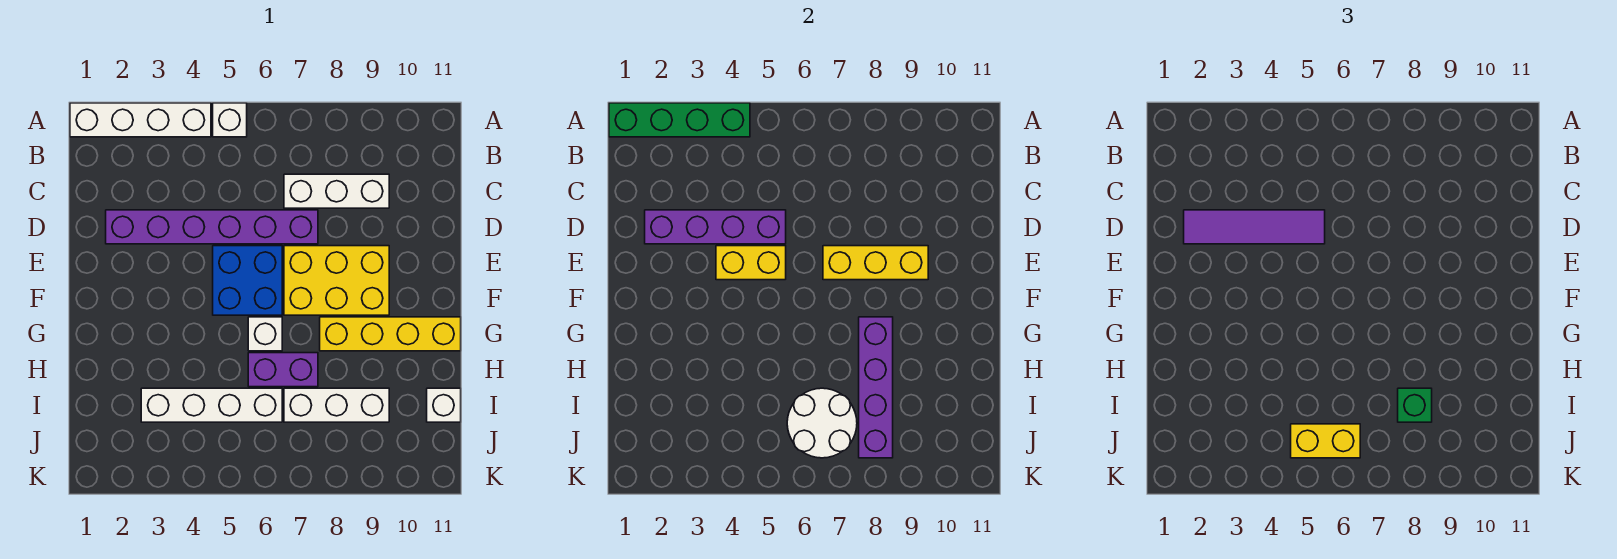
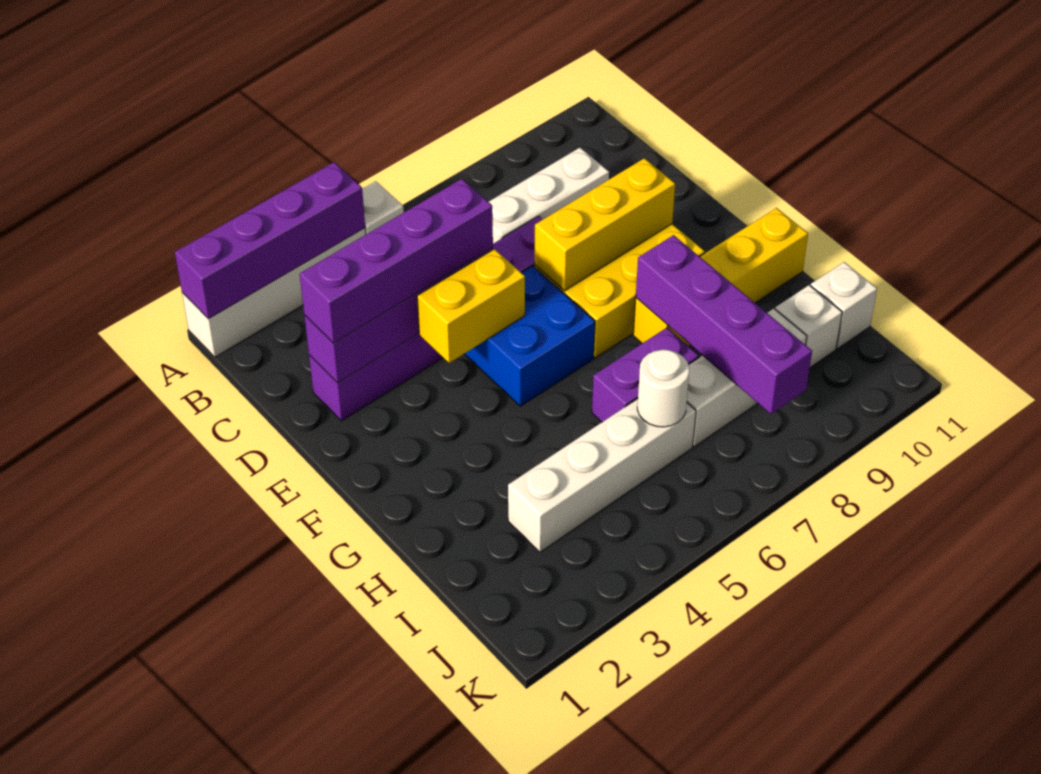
green 1x4 brick [609,103,750,137] -> purple 1x4 brick [175,162,365,319]
purple 1x4 tile [1184,210,1325,244] -> purple 1x4 brick [300,179,493,343]
white 1x1 brick [248,317,282,351] -> white 1x1 brick moved to [775,285,842,367]
white 2x2 round brick [787,388,857,458] -> white 1x1 round brick [637,350,690,427]
green 1x1 brick [1398,388,1432,422] -> none
yellow 1x2 brick [1291,424,1360,458] -> none

